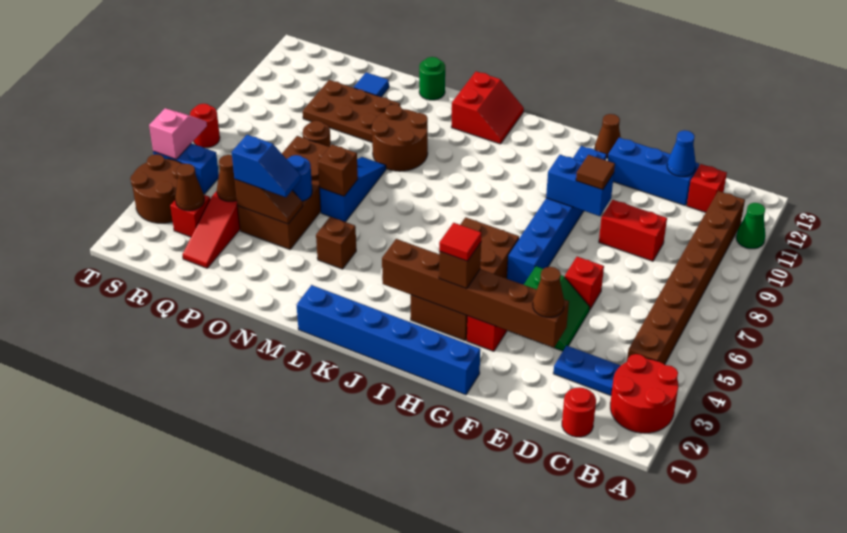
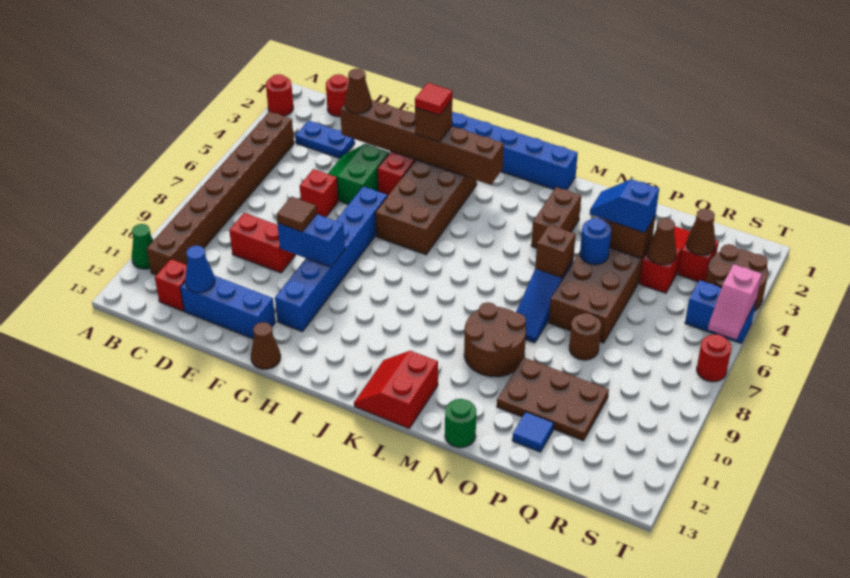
red 2x2 round brick [610,354,678,433] -> red 1x1 round brick [266,74,293,116]
brown 1x1 brick [316,217,356,269] -> brown 1x2 brick [531,187,581,248]

